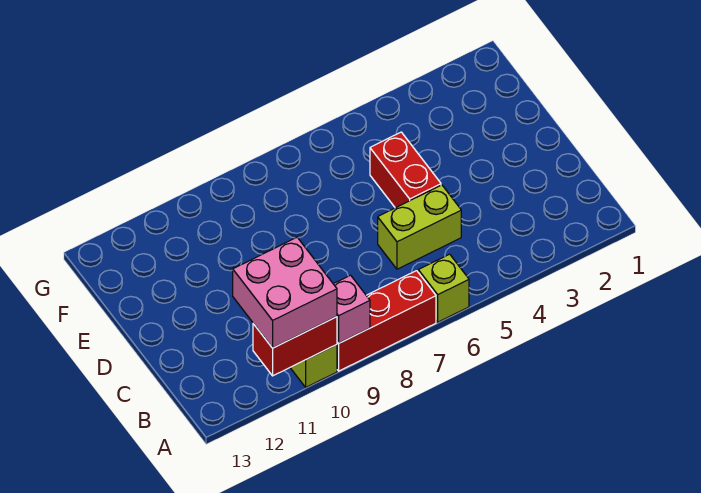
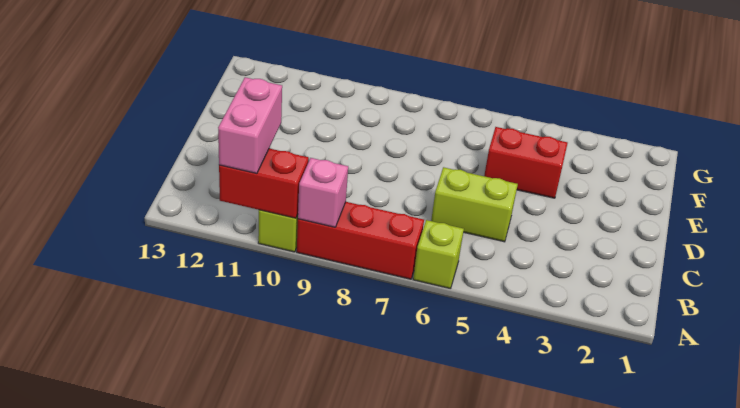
pink 2x2 brick [233,238,337,348] -> pink 1x2 brick [218,77,282,174]
red 1x2 brick [370,132,441,208] -> red 1x2 brick turned to [484,127,568,198]

